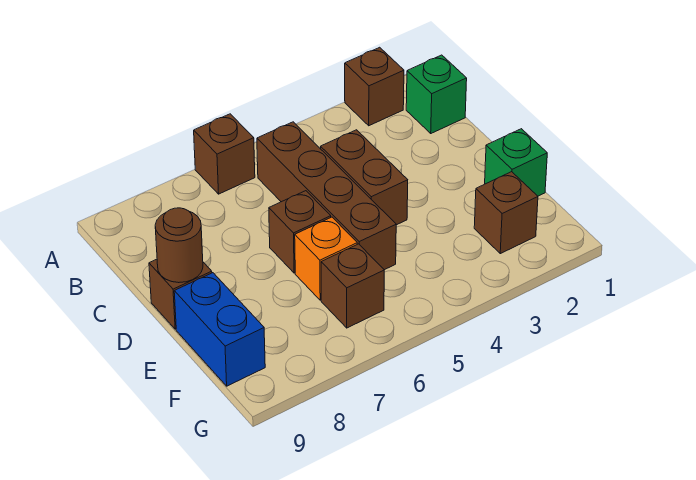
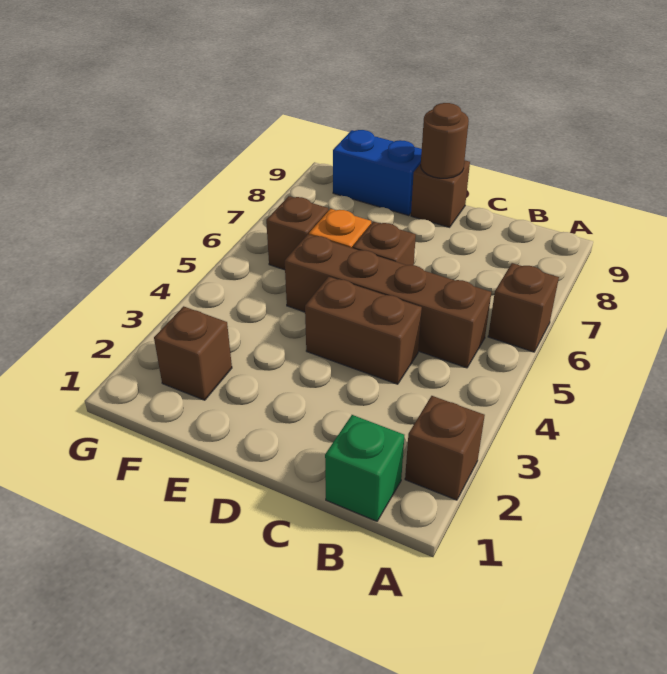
green 1x1 brick [485,129,547,196] -> none

